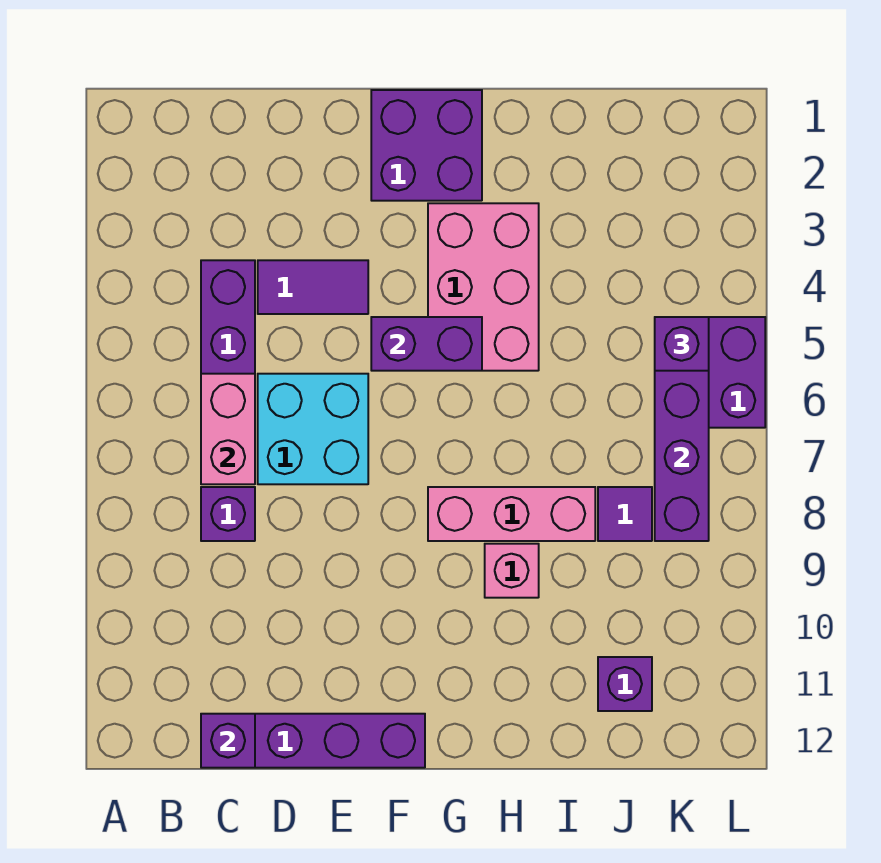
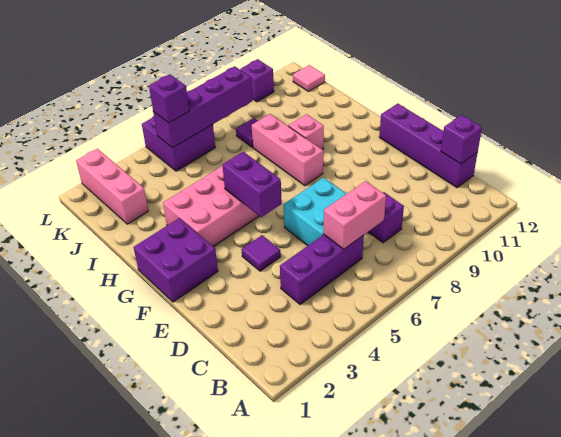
purple 1x2 tile [258,260,368,314] -> purple 1x1 tile [241,235,281,271]
none -> pink 1x3 brick [76,149,148,224]
purple 1x1 brick [598,657,652,711] -> purple 1x1 brick moved to [240,59,274,102]
none -> pink 1x1 tile [293,65,325,92]

